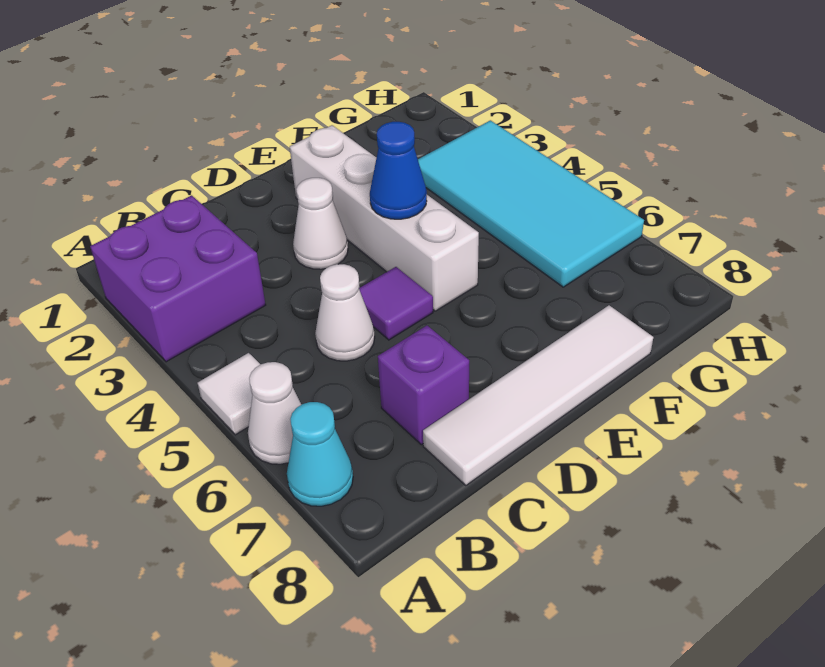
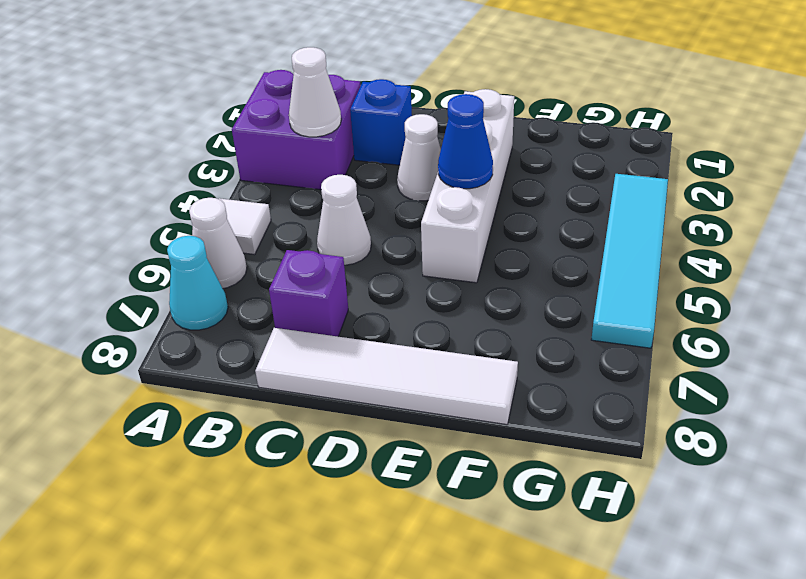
none -> white 1x1 cone [289,47,341,137]
none -> blue 1x1 brick [350,79,412,165]
purple 1x1 tile [359,267,433,340] -> none
cyan 2x4 tile [418,120,644,287] -> cyan 1x4 tile [591,174,668,348]

